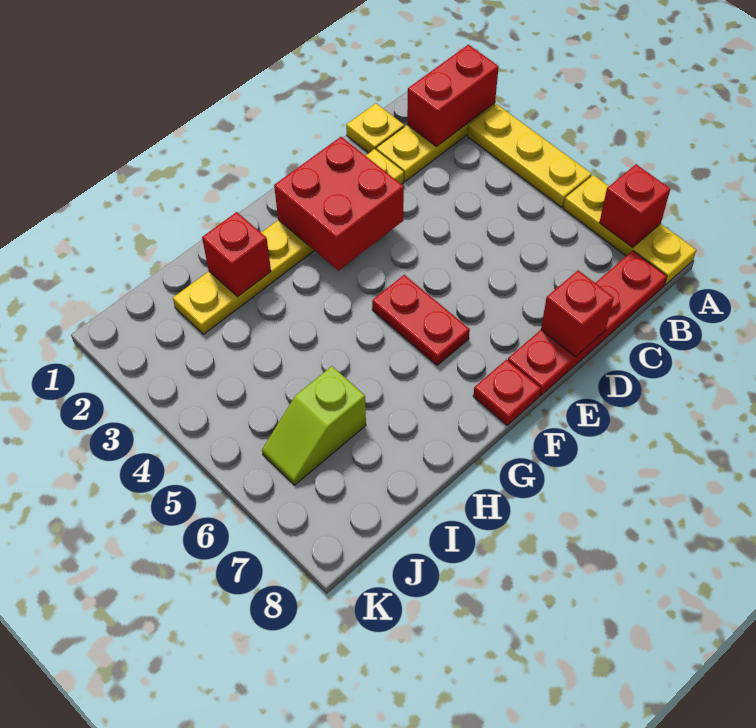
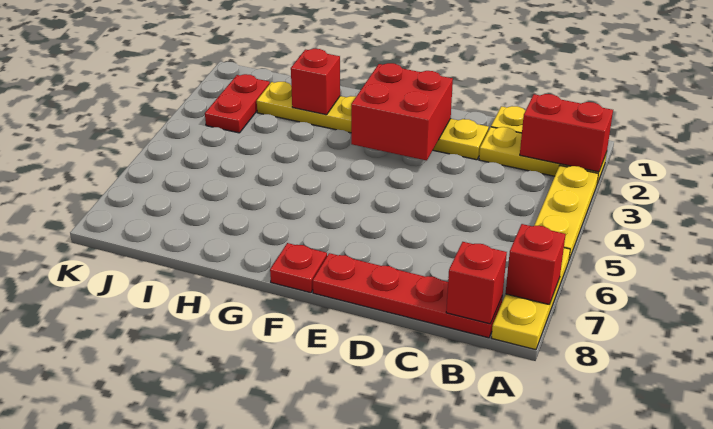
red 1x1 brick [541,270,614,357] -> red 1x1 brick moved to [446,242,507,324]
red 1x2 plate [372,275,470,365] -> red 1x2 plate moved to [205,74,270,133]
lime 1x2 slope [262,366,366,485] -> none

